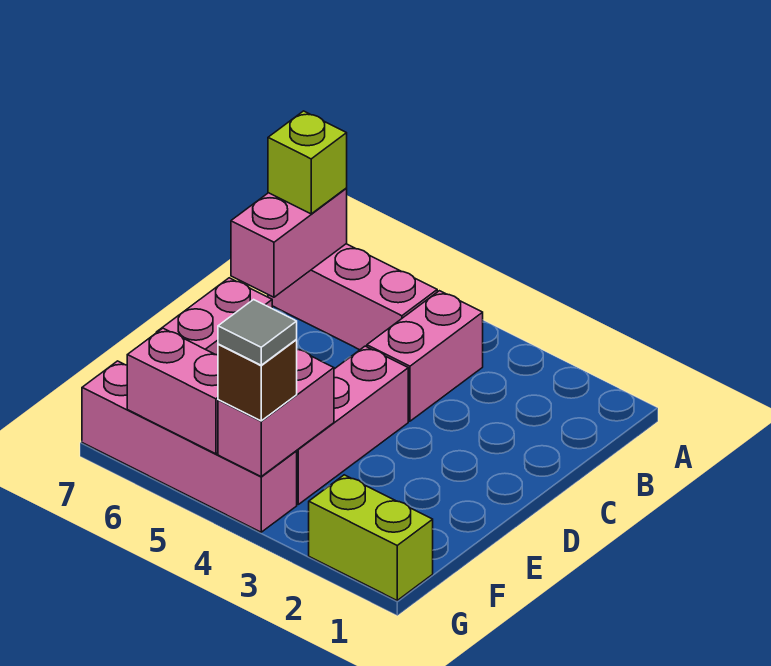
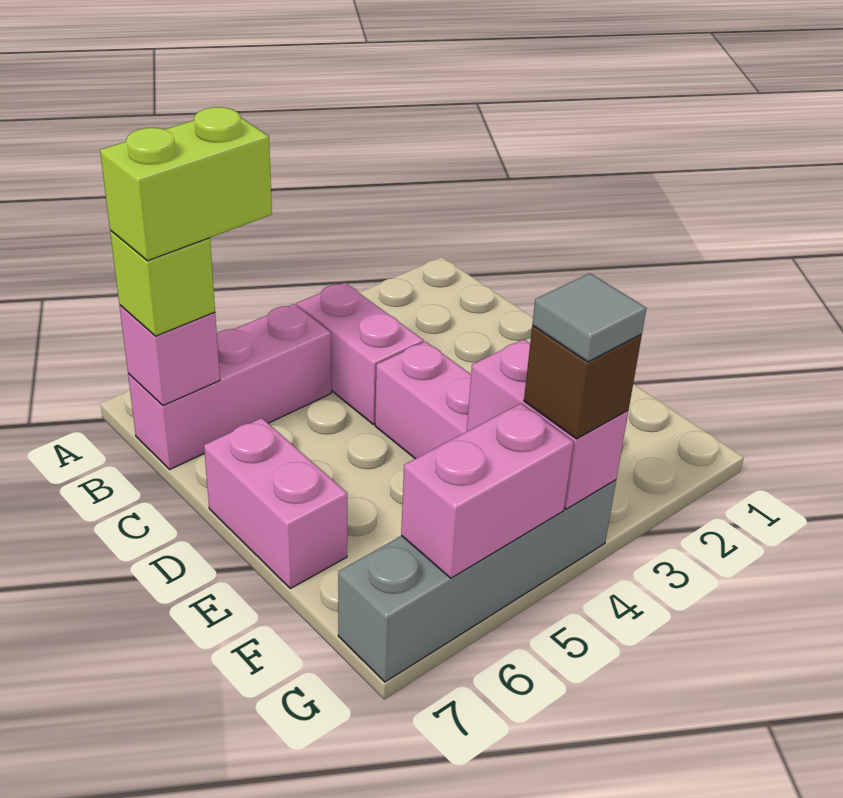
pink 1x2 brick [231,189,347,297] -> pink 1x1 brick [119,305,220,405]
lime 1x2 brick [309,475,433,600] -> lime 1x2 brick moved to [100,107,272,261]
pink 1x4 brick [82,361,297,532] -> grey 1x4 brick [338,480,616,682]

